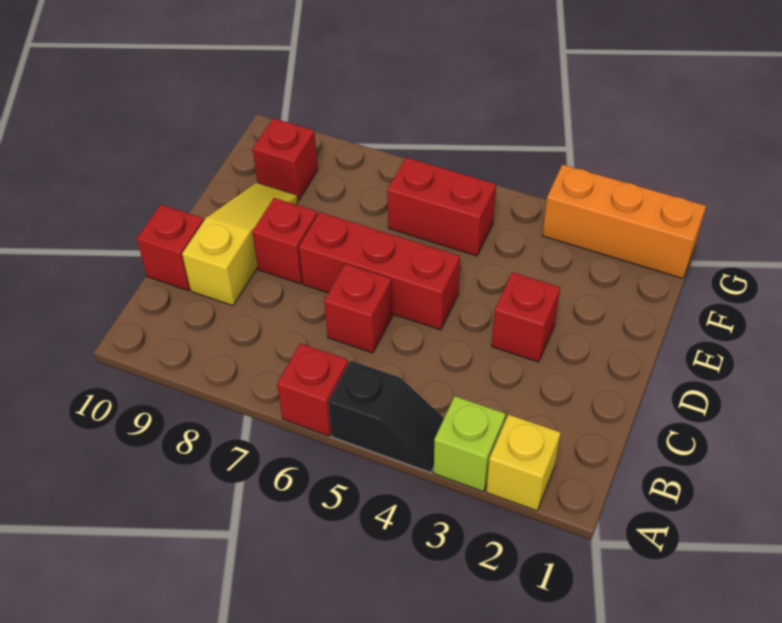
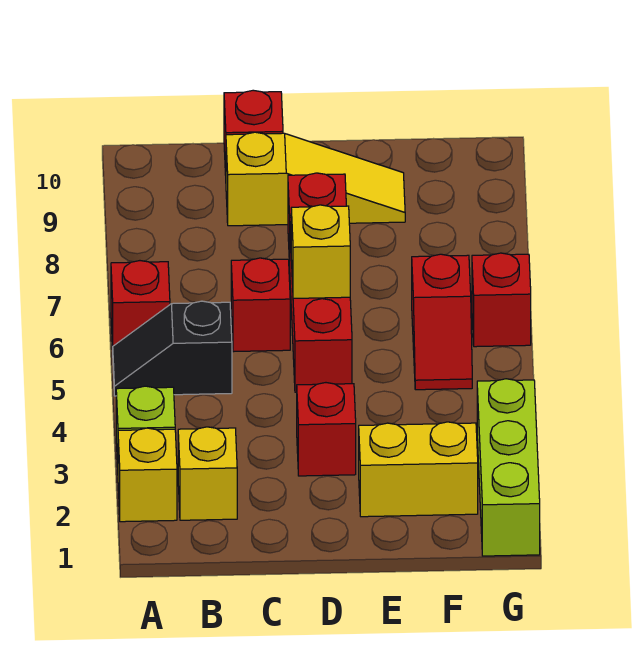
black 1x2 slope [328,361,444,473] -> black 1x2 slope turned to [113,301,232,396]
none -> yellow 1x1 brick [178,427,237,520]
none -> yellow 1x1 brick [291,205,350,298]
none -> yellow 1x2 brick [359,422,478,517]
red 1x2 brick [387,157,496,256] -> red 1x2 slope [412,254,472,390]
red 1x1 brick [253,118,318,200] -> red 1x1 brick moved to [472,253,531,347]
orange 1x3 brick [542,165,706,278] -> lime 1x3 brick [477,379,540,556]

